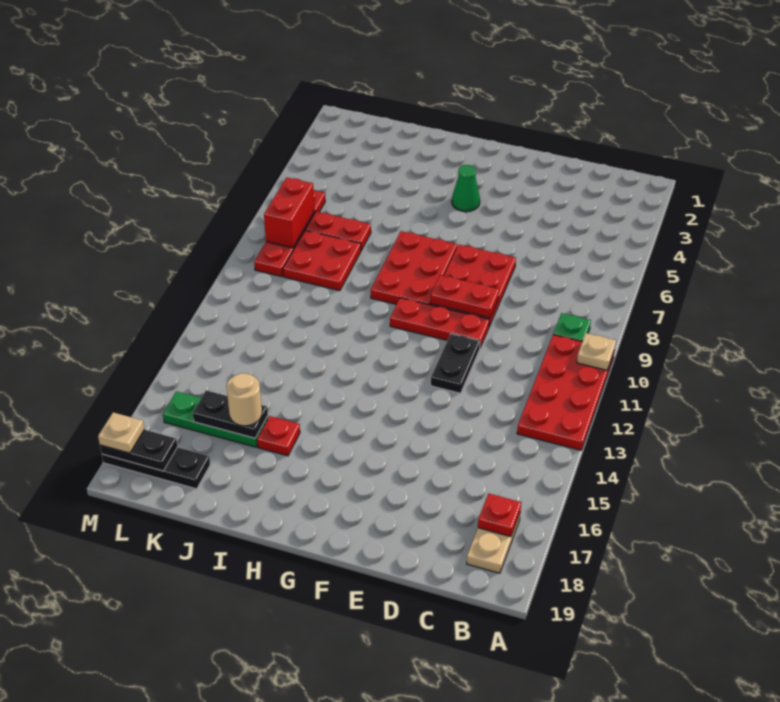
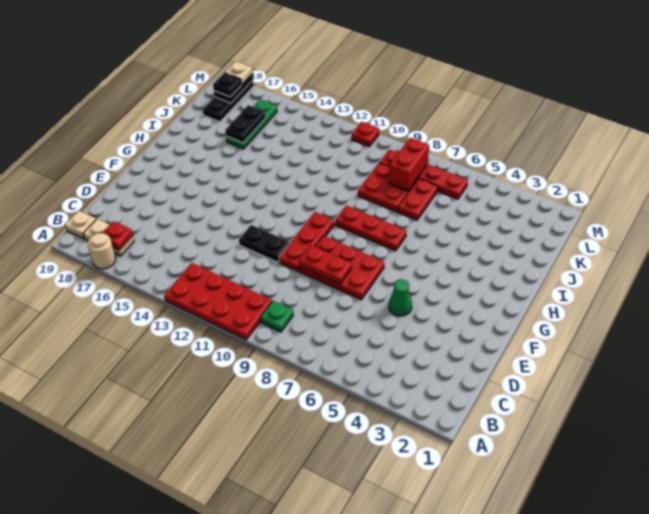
tan 1x1 plate [577,333,616,370] -> tan 1x1 plate moved to [65,211,96,238]
red 1x2 plate [430,275,499,318] -> red 1x2 plate turned to [299,245,352,284]
green 1x1 cone [452,165,480,212] -> green 1x1 cone moved to [389,279,412,316]
red 2x3 plate [371,231,457,305] -> red 1x3 plate [335,205,407,251]
red 1x1 plate [257,416,300,456] -> red 1x1 plate moved to [352,122,379,147]
tan 1x1 round brick [226,373,262,426] -> tan 1x1 round brick moved to [88,233,116,269]
red 1x2 brick [264,177,314,248] -> red 1x2 brick turned to [389,138,429,191]
none -> black 1x1 plate [213,73,241,97]

